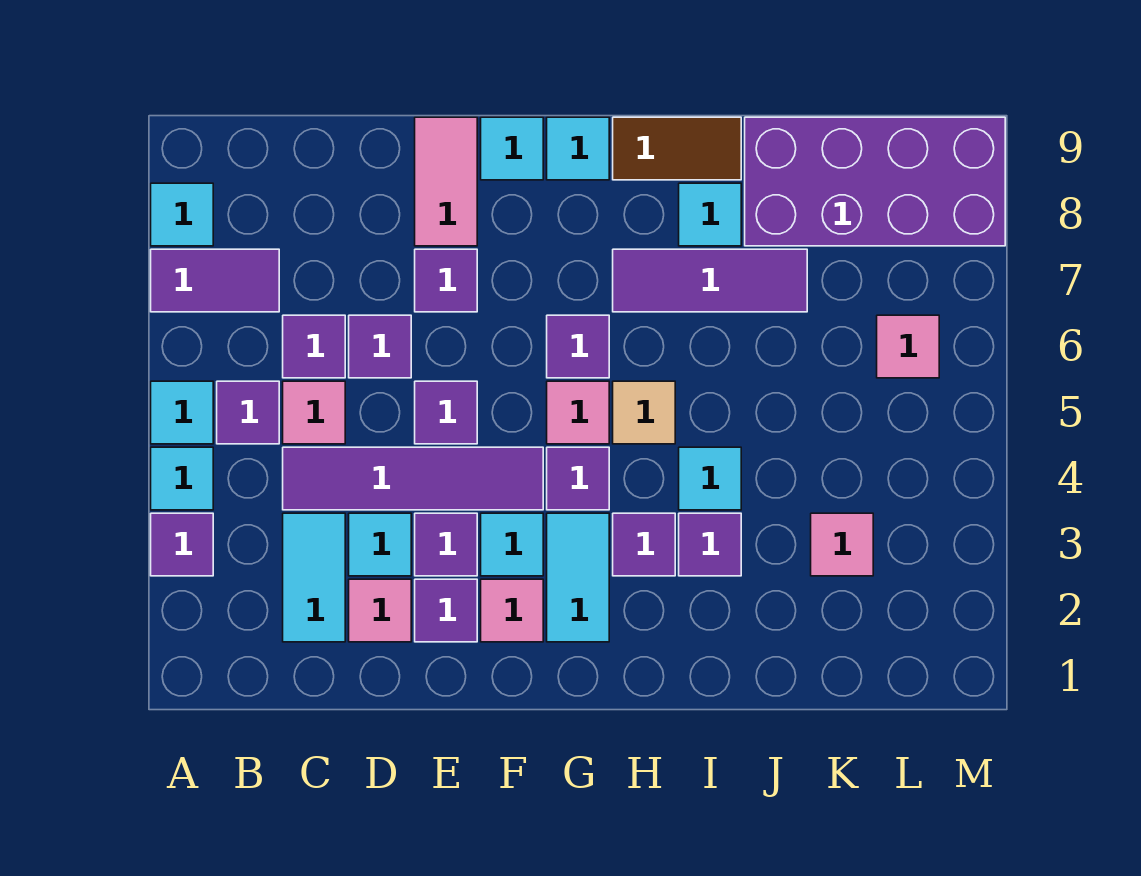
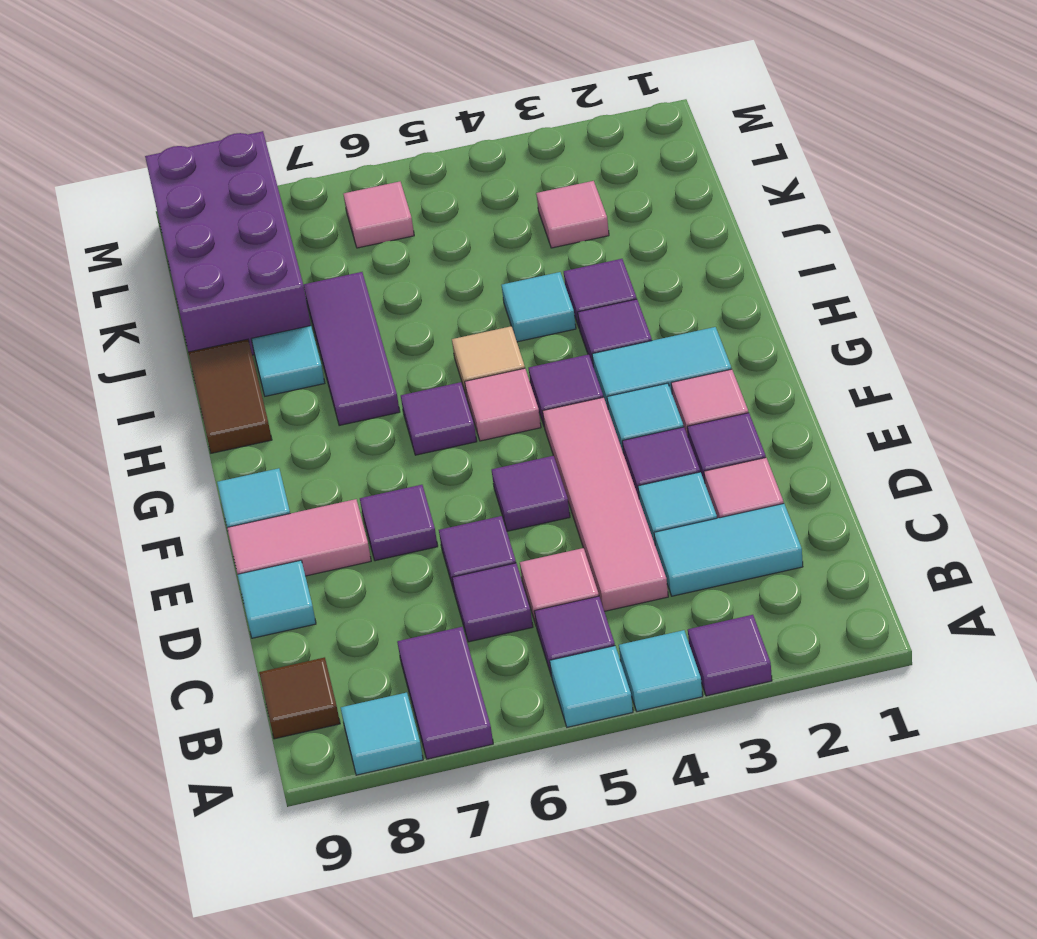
none -> brown 1x1 tile [259,657,340,739]
purple 1x4 tile [283,447,543,510] -> pink 1x4 tile [543,397,668,611]
cyan 1x1 tile [547,117,609,180] -> cyan 1x1 tile moved to [238,560,316,638]

